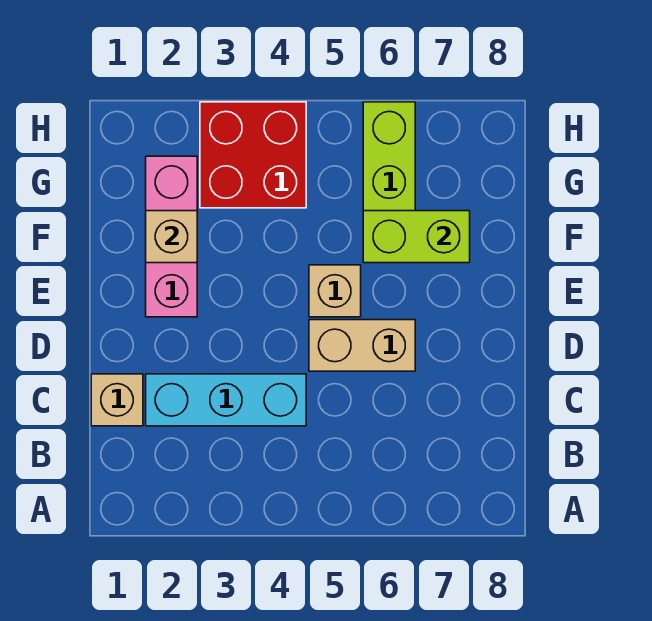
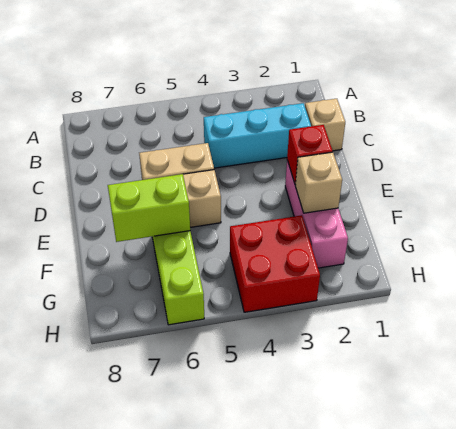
none -> red 1x1 brick [287,125,333,185]

